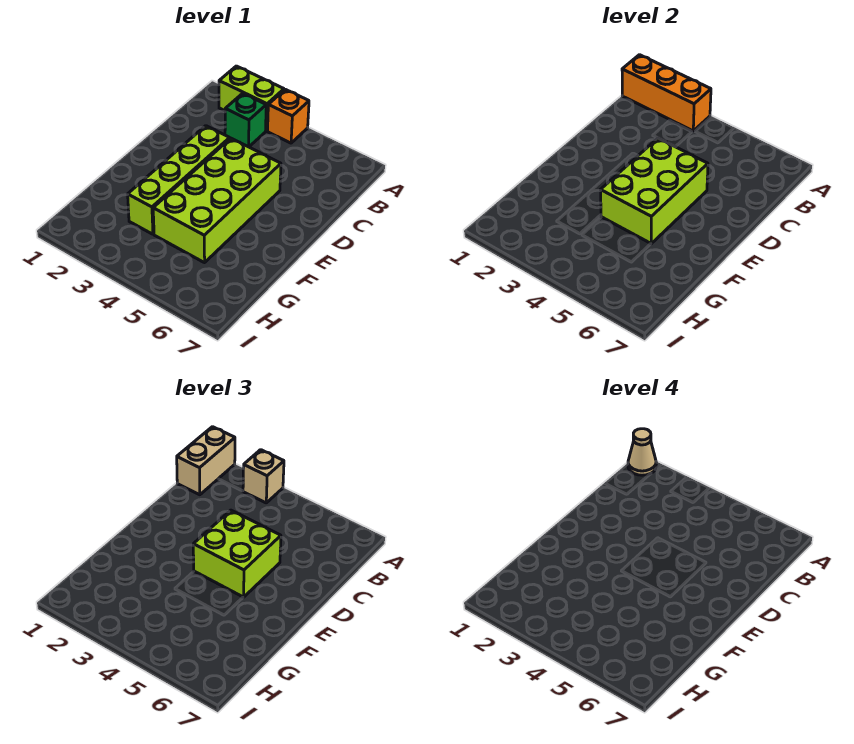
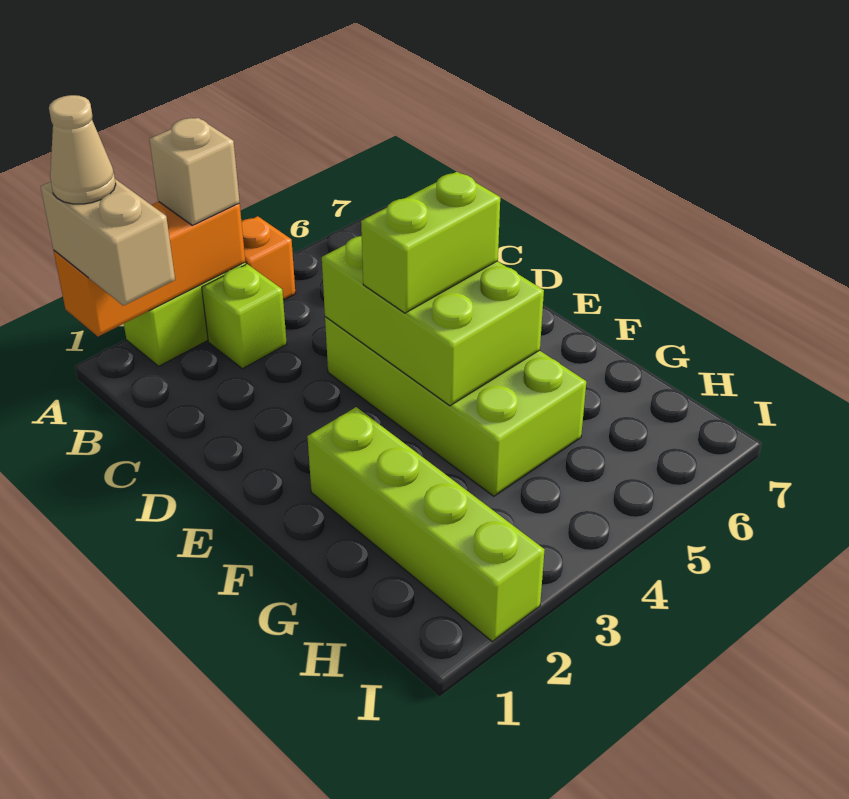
green 1x1 brick [225,93,266,147] -> lime 1x1 brick [202,264,287,369]
lime 1x4 brick [128,126,230,234] -> lime 1x4 brick moved to [307,407,545,641]
lime 2x2 brick [193,510,281,597] -> lime 1x2 brick [361,172,500,313]

